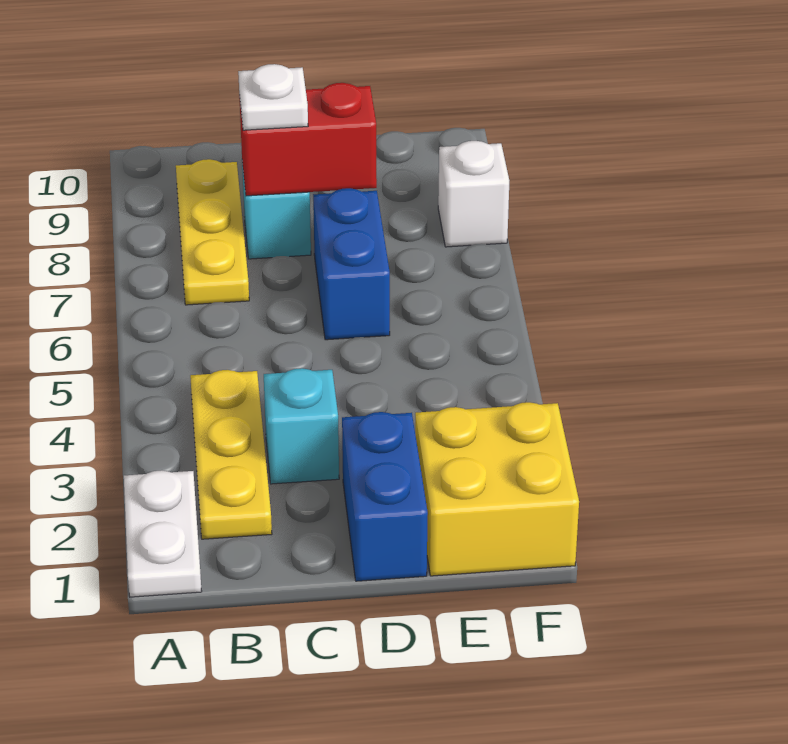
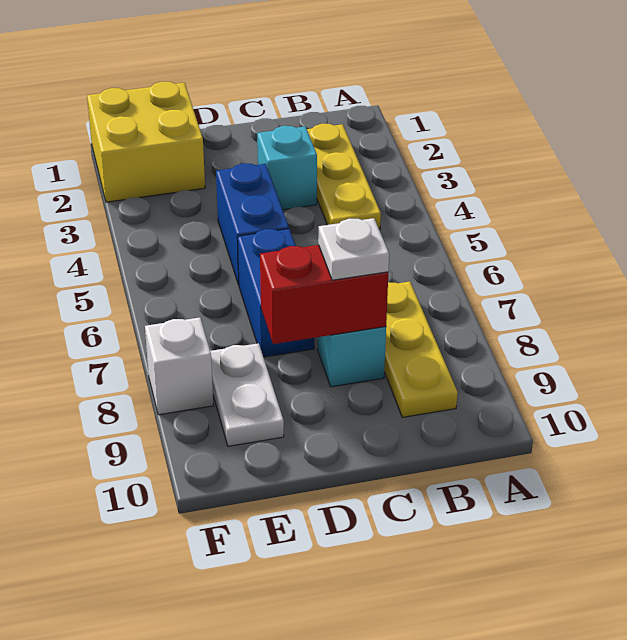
white 1x2 plate [124,470,202,597] -> white 1x2 plate moved to [210,343,284,446]
blue 1x2 brick [342,412,428,581] -> blue 1x2 brick moved to [216,163,289,285]

